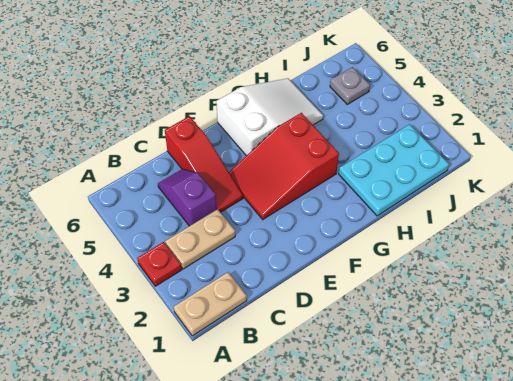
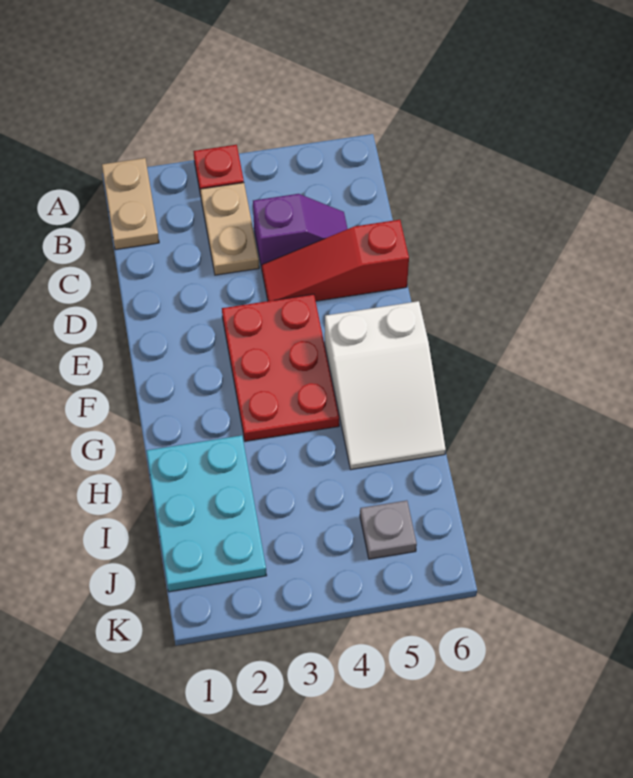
red 2x3 slope [229,113,339,219] -> red 2x3 plate [222,294,339,441]

